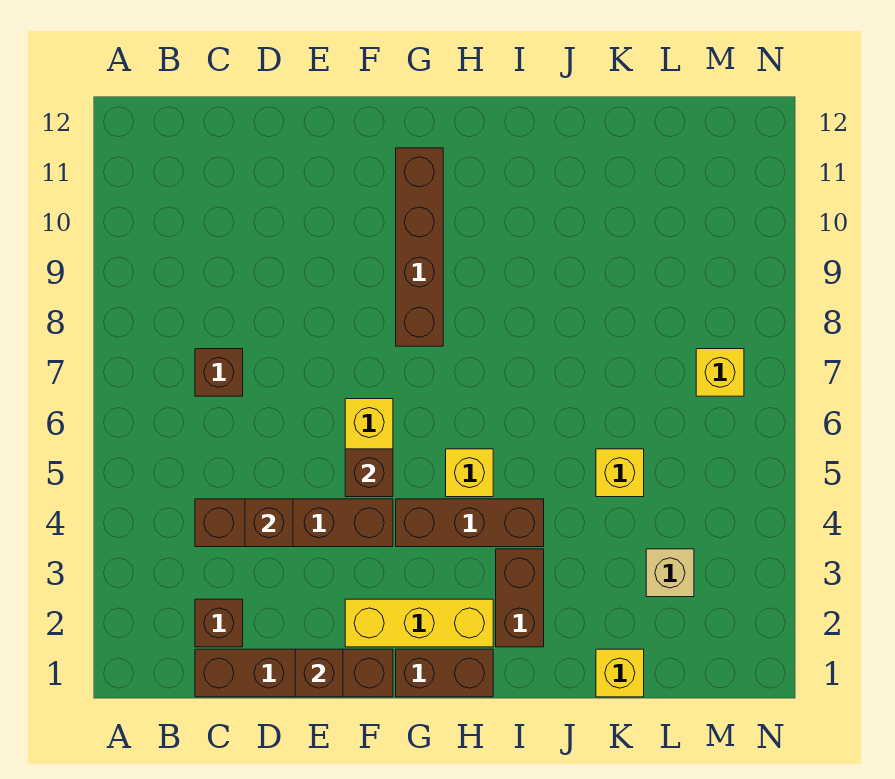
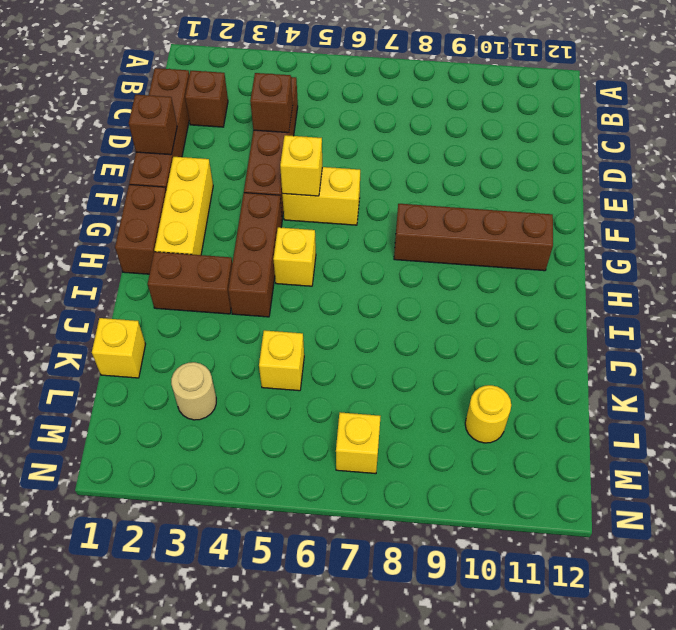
brown 1x1 brick [195,349,243,396] -> none
brown 1x1 brick [345,449,393,497] -> yellow 1x1 brick [280,135,322,196]
tan 1x1 brick [646,549,694,597] -> tan 1x1 round brick [171,362,216,420]
none -> yellow 1x1 round brick [465,385,511,443]

